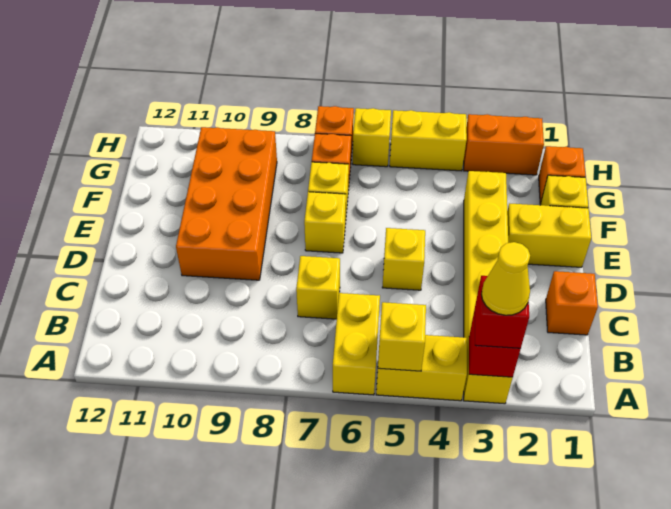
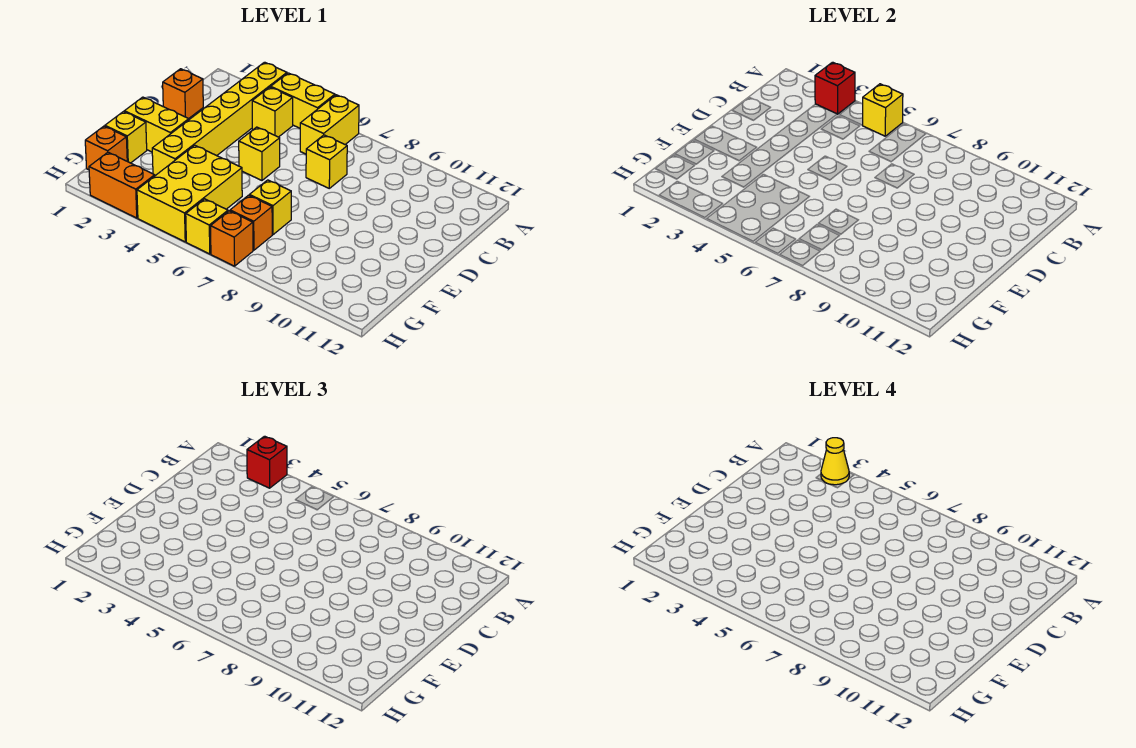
orange 2x4 brick [176,127,277,280] -> none
yellow 1x1 brick [304,192,346,253] -> yellow 1x1 brick moved to [252,87,293,137]
yellow 1x2 brick [390,110,467,171] -> yellow 2x3 brick [137,145,242,242]

